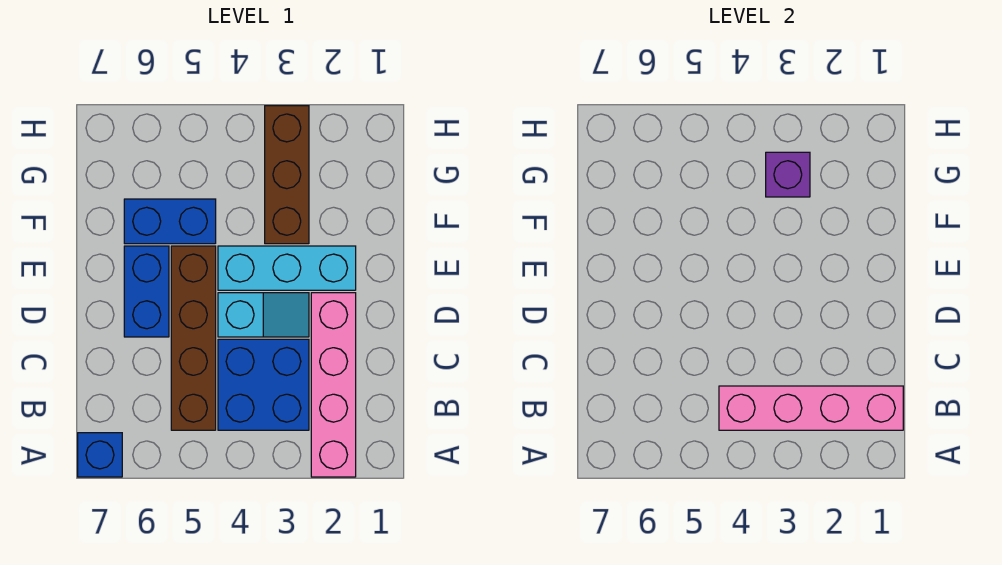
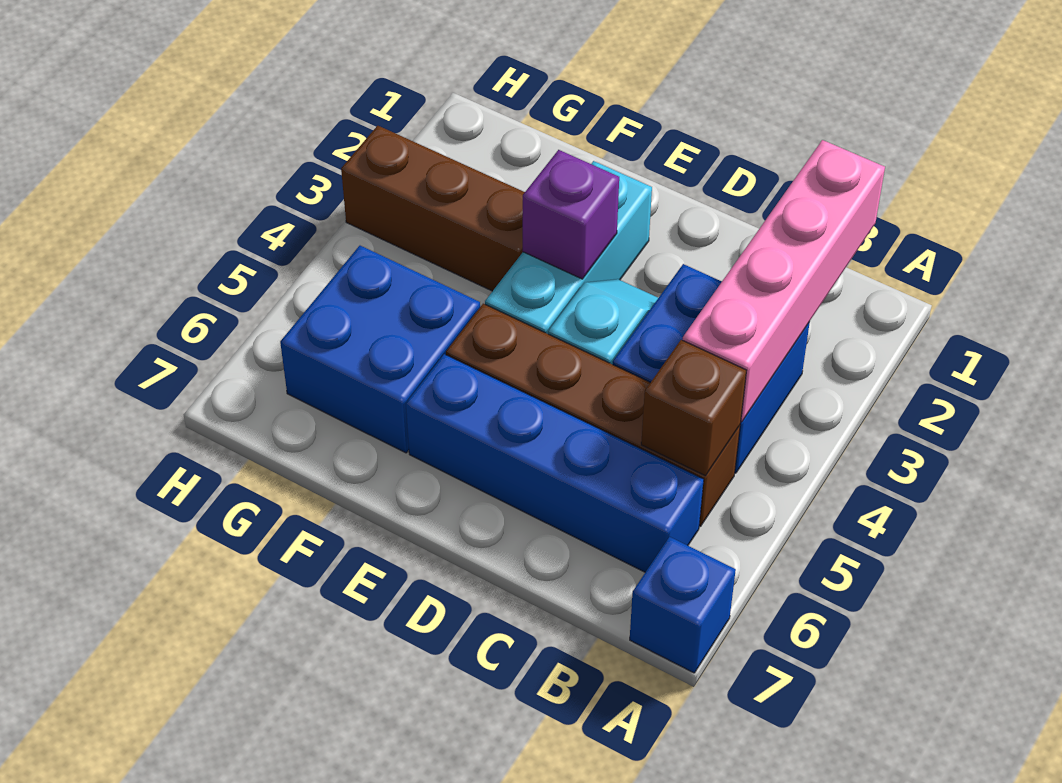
pink 1x4 brick [311,293,356,477] -> none
none -> brown 1x1 brick [641,340,746,476]
blue 1x2 brick [124,246,169,337] -> blue 1x4 brick [406,354,704,572]
blue 1x2 brick [124,199,216,244] -> blue 2x2 brick [280,246,480,453]
purple 1x1 brick [766,152,810,197] -> purple 1x1 brick moved to [523,150,619,279]

